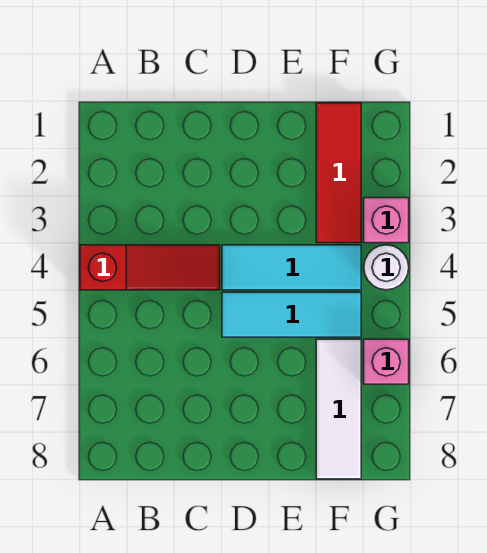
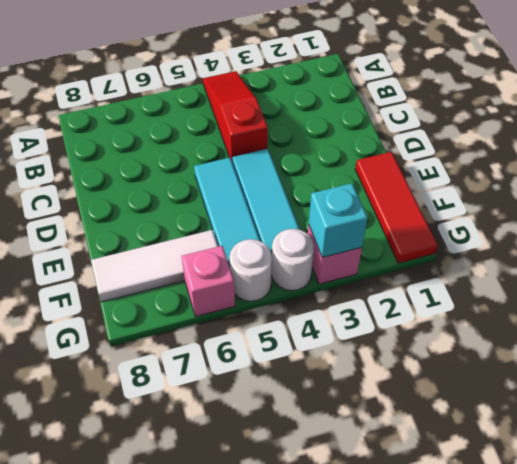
red 1x3 slope [80,245,220,290] -> red 1x3 slope turned to [203,71,268,161]
red 1x3 tile [316,103,361,243] -> red 1x3 tile turned to [355,152,438,263]
none -> cyan 1x1 brick [309,183,368,258]
none -> white 1x1 round brick [229,239,272,301]

